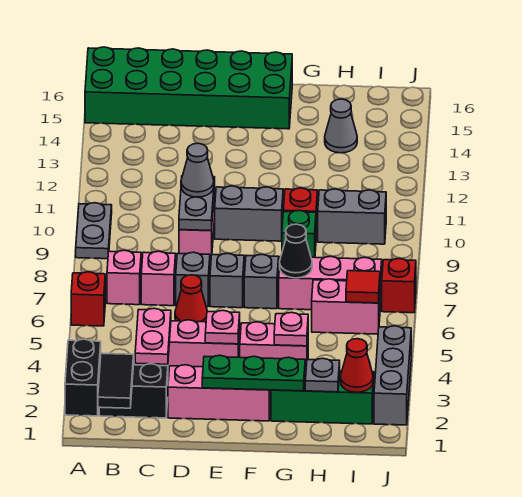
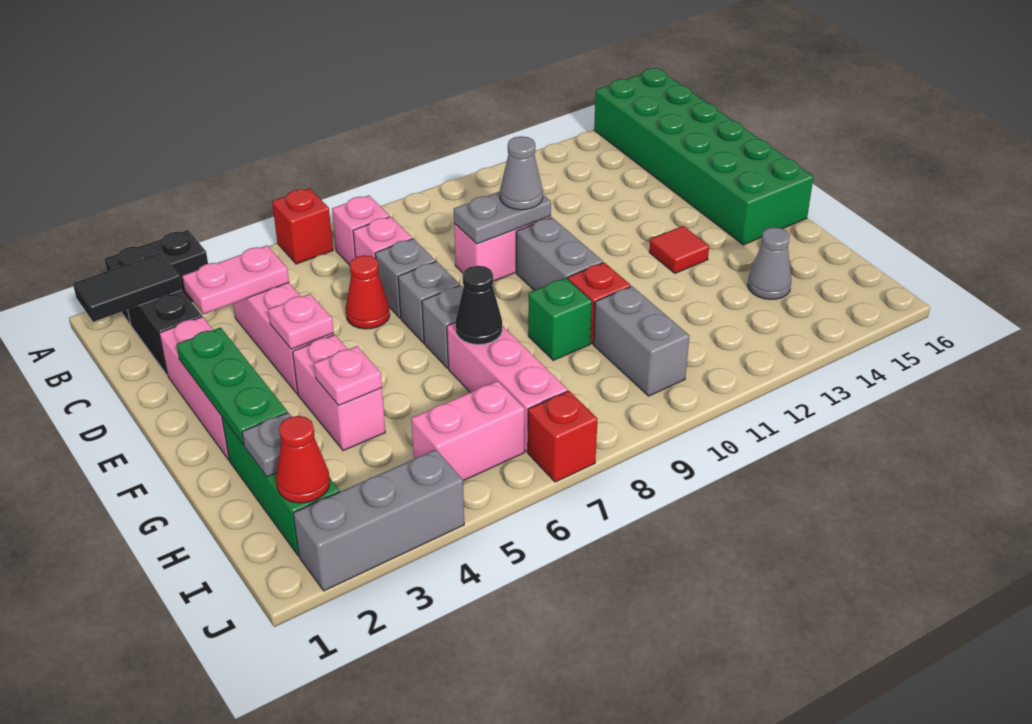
grey 1x2 plate [76,203,112,259] -> none
pink 1x2 brick [312,279,380,334] -> pink 1x2 brick turned to [411,381,525,481]
red 1x1 tile [346,271,380,303] -> red 1x1 tile moved to [649,226,709,273]

